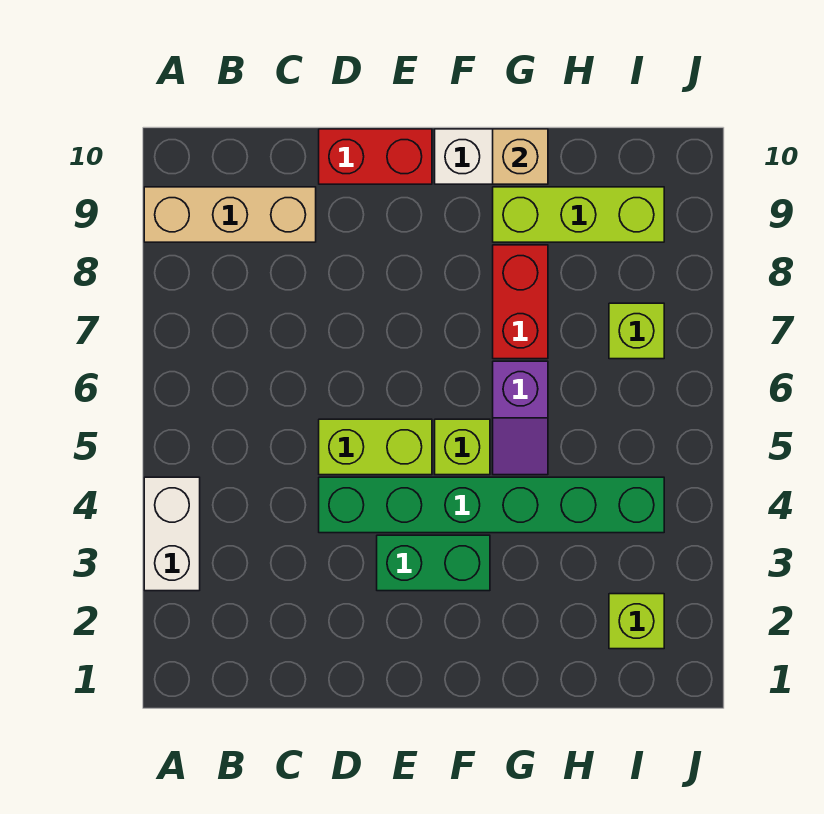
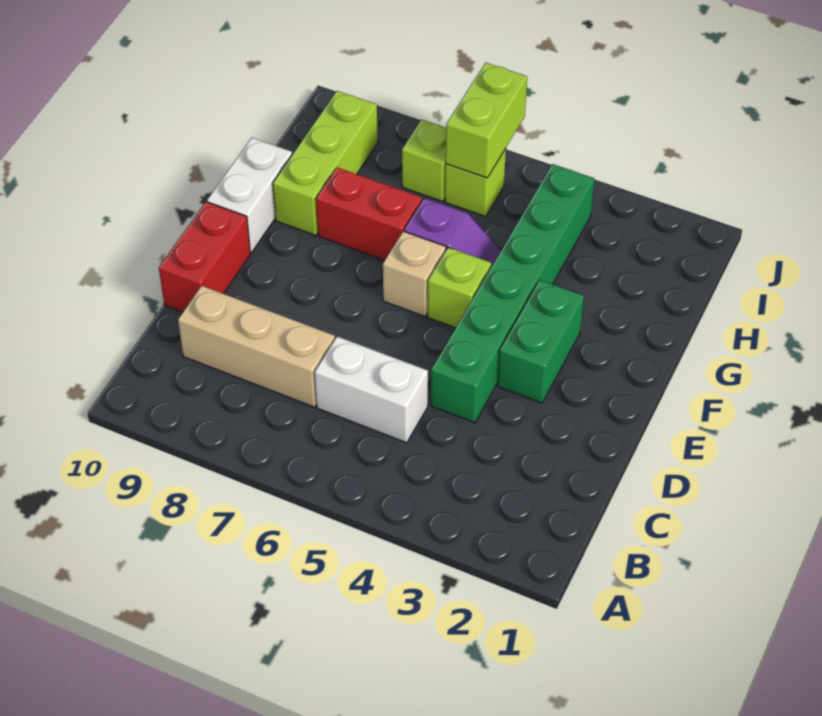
white 1x2 brick [144,477,200,591] -> white 1x2 brick moved to [315,337,428,443]
tan 1x3 brick [144,187,316,242] -> tan 1x3 brick turned to [178,286,335,407]
lime 1x2 brick [319,419,432,475] -> lime 1x2 brick moved to [446,63,527,178]
tan 1x1 brick [493,129,548,184] -> tan 1x1 brick moved to [383,231,446,317]
lime 1x1 brick [609,594,664,649] -> lime 1x1 brick moved to [445,149,506,217]

